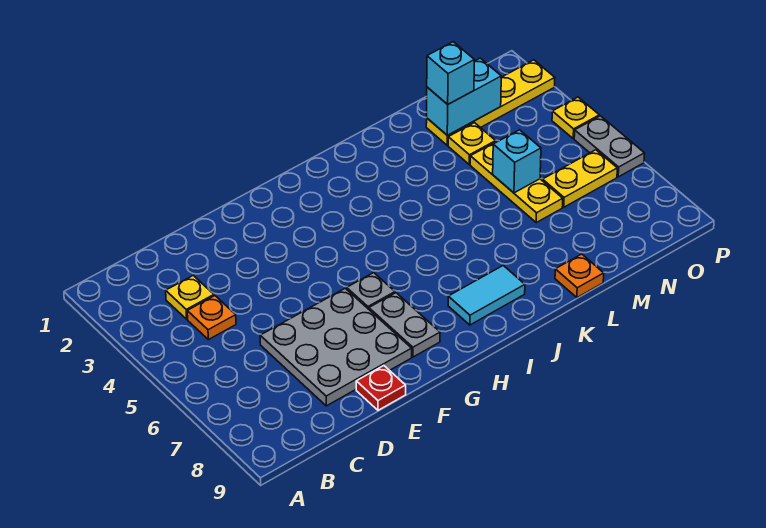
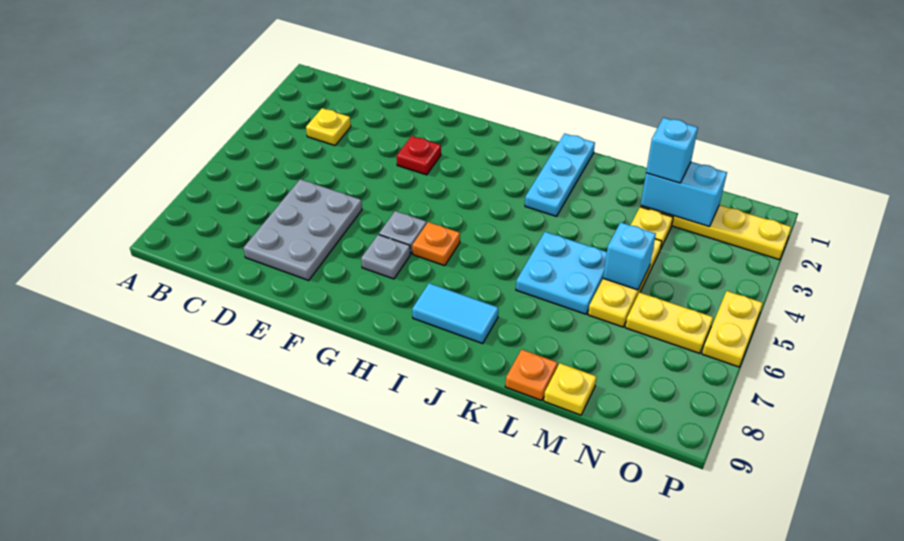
orange 1x1 plate [187,296,236,340] -> orange 1x1 plate moved to [412,222,460,266]
grey 3x3 plate [260,288,412,406] -> grey 2x3 plate [244,179,362,280]
red 1x1 plate [356,366,406,410] -> red 1x1 plate moved to [397,136,441,175]
grey 1x2 plate [369,293,440,357] -> grey 1x1 plate [361,235,410,279]
none -> cyan 1x3 plate [525,134,595,216]
none -> cyan 2x2 plate [516,232,607,314]
yellow 1x1 plate [552,97,599,139] -> yellow 1x1 plate moved to [544,363,597,415]
grey 1x2 plate [574,116,644,177] -> yellow 1x2 plate [702,291,763,367]

